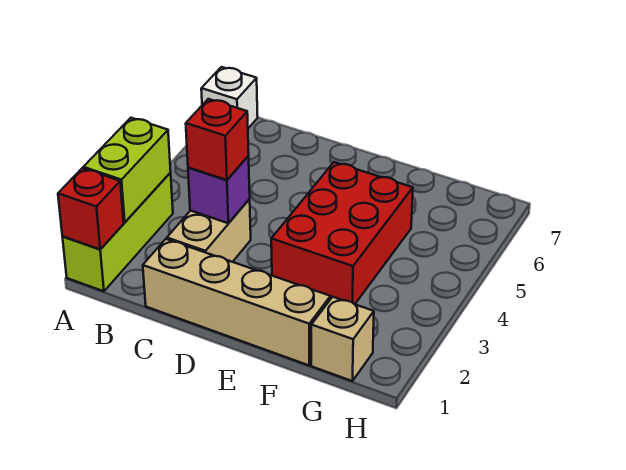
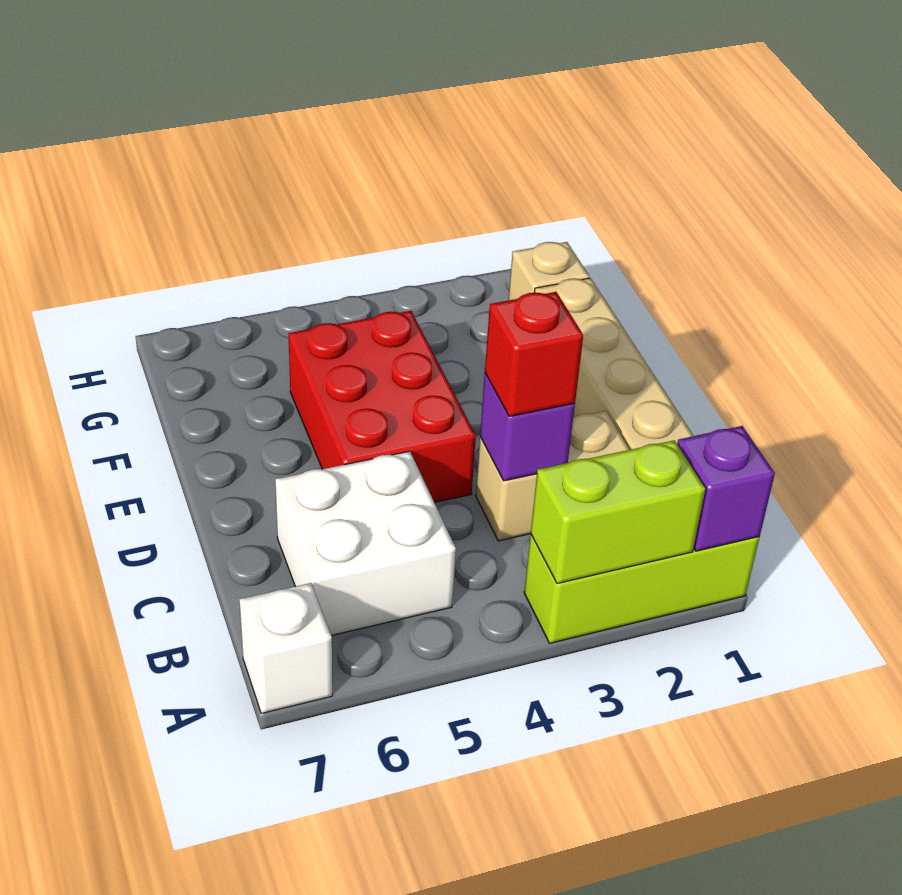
red 1x1 brick [58,168,124,249] -> purple 1x1 brick [677,426,775,551]
none -> white 2x2 brick [275,451,456,635]
red 2x3 brick [271,162,413,304] -> red 2x3 brick turned to [289,311,476,503]

